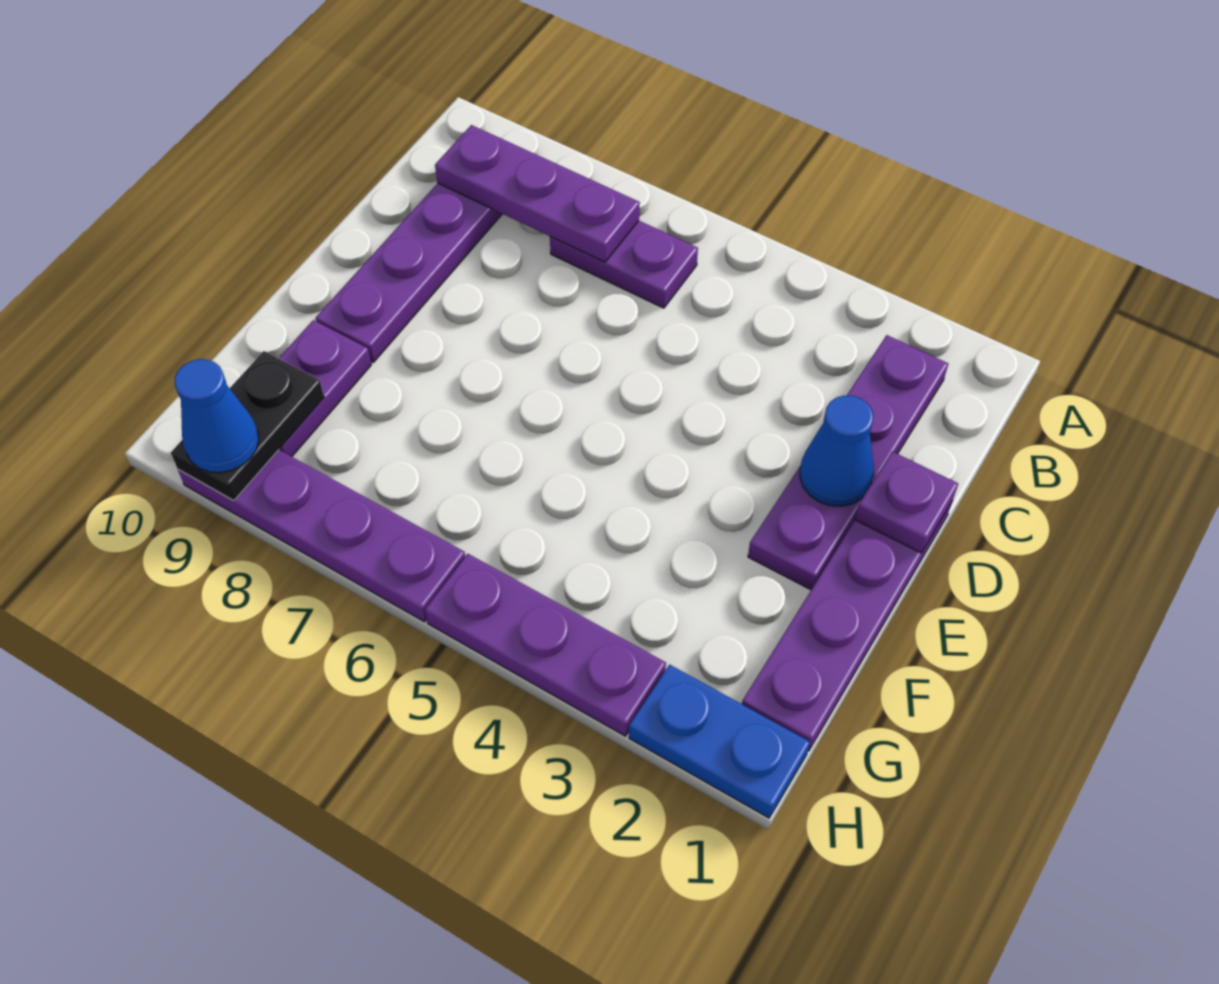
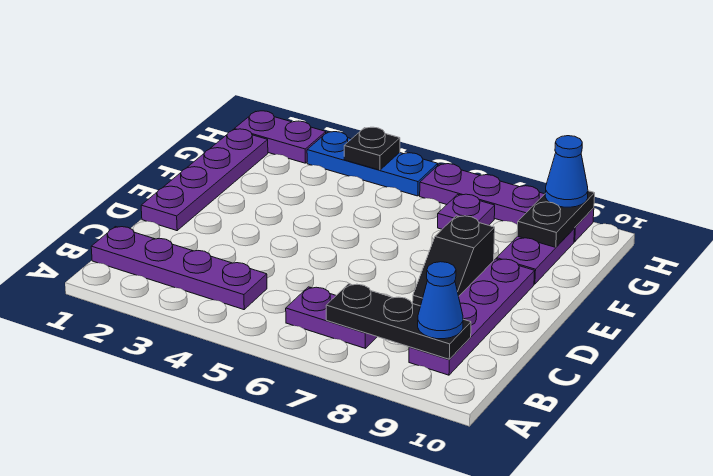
purple 1x4 plate [748,335,948,590] -> purple 1x4 plate turned to [91,227,267,310]
purple 1x3 plate [435,125,640,262] -> black 1x3 plate [326,284,471,359]
purple 1x1 plate [855,452,958,553] -> purple 1x1 plate moved to [438,194,495,229]
blue 1x1 cone [800,396,874,506] -> blue 1x1 cone moved to [418,262,463,339]
none -> black 1x2 slope [413,216,495,306]
blue 1x2 plate [629,665,810,818] -> purple 1x2 plate [234,111,326,163]
purple 1x3 plate [425,554,666,736] -> blue 1x3 plate [307,132,438,196]
none -> black 1x1 plate [344,127,400,170]

